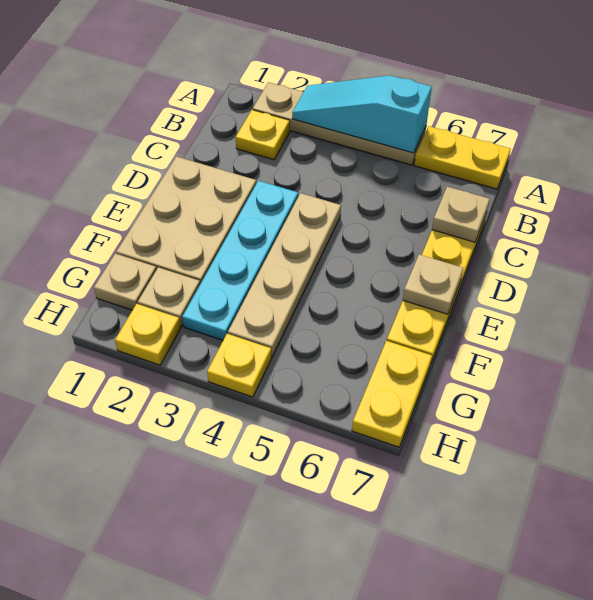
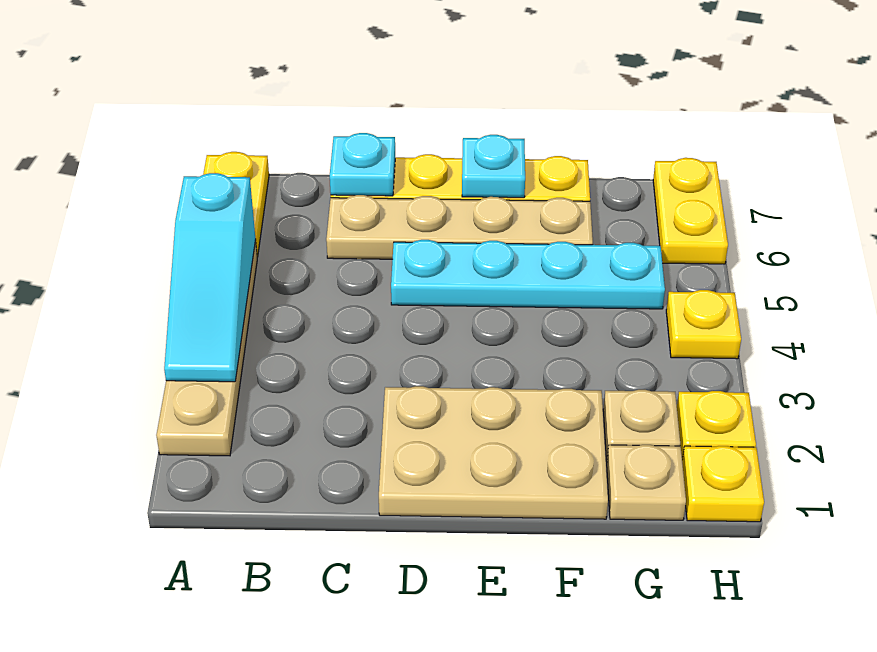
yellow 1x1 plate [236,110,290,160] -> yellow 1x1 plate moved to [682,446,764,522]
tan 1x1 plate [432,187,490,242] -> cyan 1x1 plate [330,133,395,196]
cyan 1x4 plate [182,181,298,340] -> cyan 1x4 plate moved to [391,240,665,309]
tan 1x4 plate [228,193,341,357] -> tan 1x4 plate moved to [326,195,593,259]
tan 1x1 plate [403,254,463,314] -> cyan 1x1 plate [462,135,525,198]
yellow 1x2 plate [352,341,432,447] -> yellow 1x2 plate turned to [653,158,728,264]

